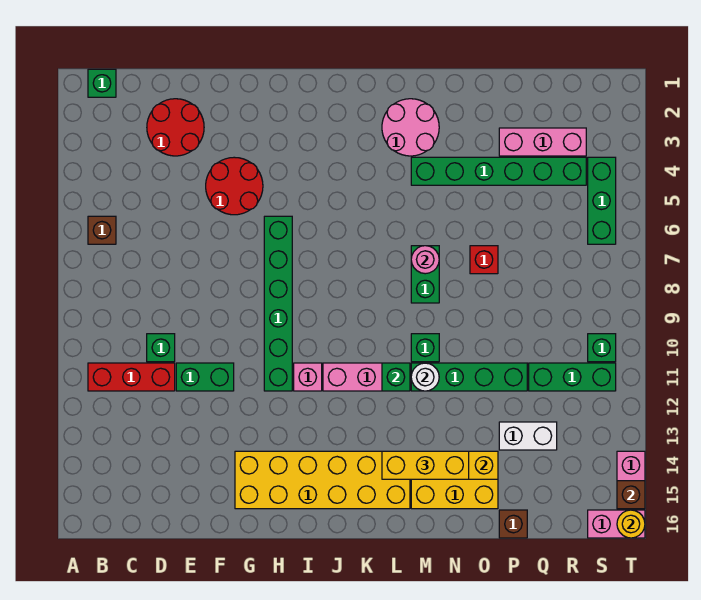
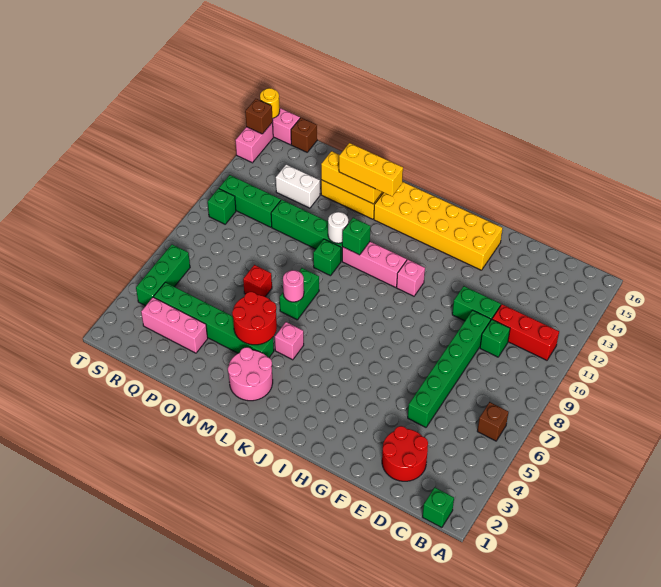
red 2x2 round brick [206,157,263,215] -> red 2x2 round brick moved to [232,292,277,345]
green 1x6 brick [264,216,292,391] -> green 1x6 brick moved to [408,310,491,427]
none -> pink 1x1 brick [275,322,304,360]
brown 1x1 brick [499,510,527,538] -> brown 1x1 brick moved to [291,118,317,152]

